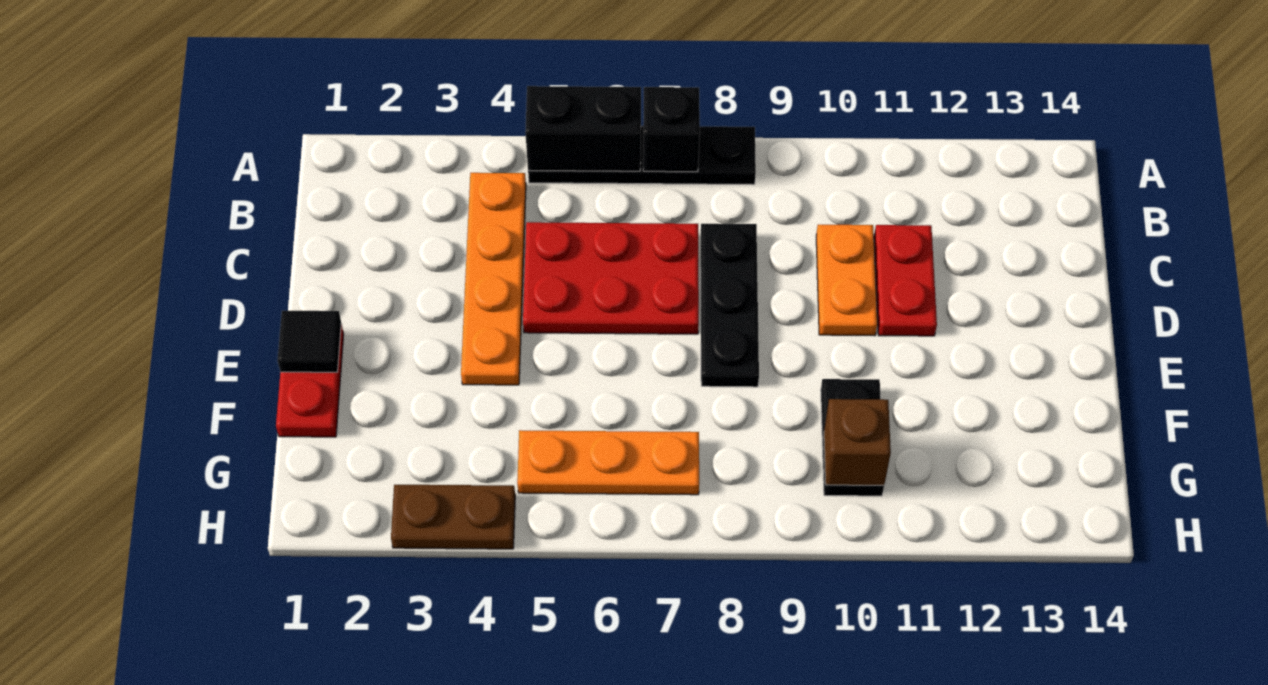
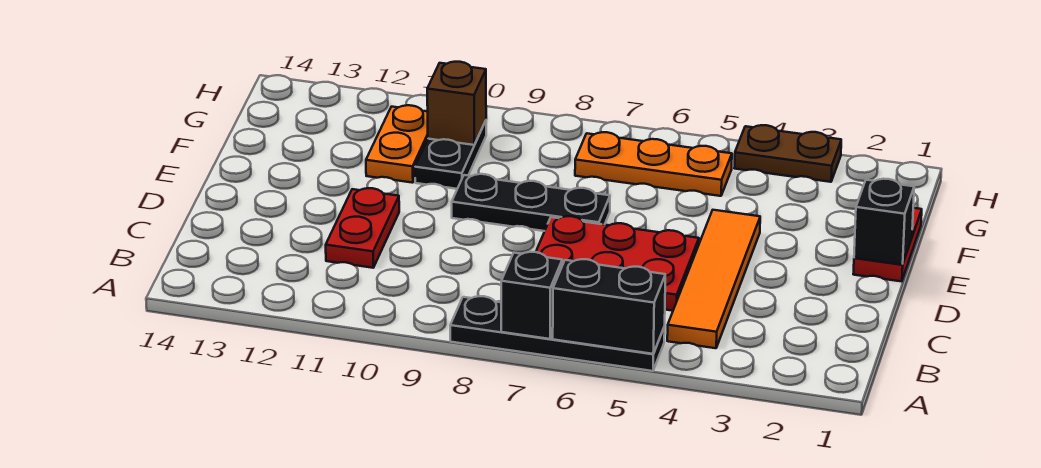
orange 1x4 plate [461,173,526,385] -> orange 1x4 tile [667,210,760,348]
black 1x3 plate [701,224,759,387] -> black 1x3 plate turned to [452,174,610,231]
orange 1x2 plate [816,225,877,336] -> orange 1x2 plate moved to [366,105,428,183]
black 1x1 tile [277,311,341,372] -> black 1x1 brick [854,179,914,265]

